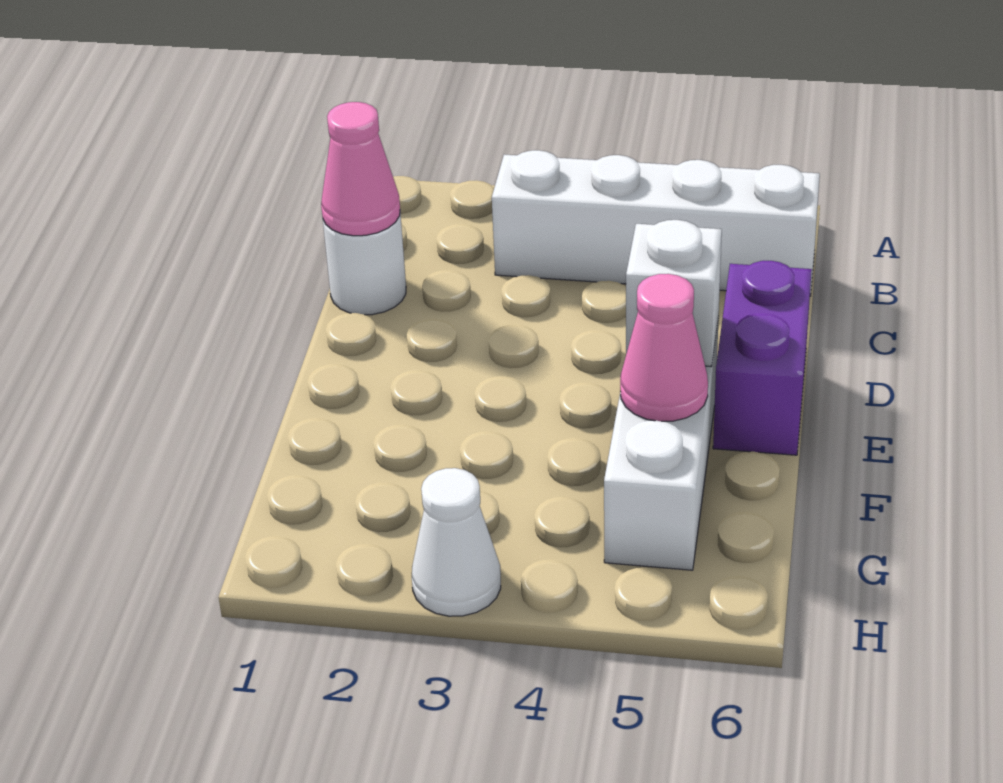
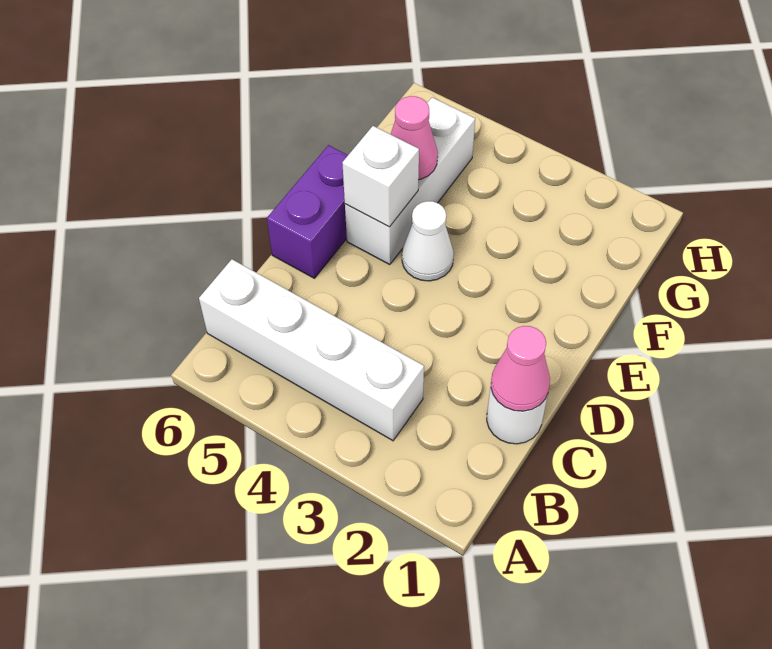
white 1x1 cone [412,468,501,616] -> white 1x1 cone moved to [402,201,454,281]

